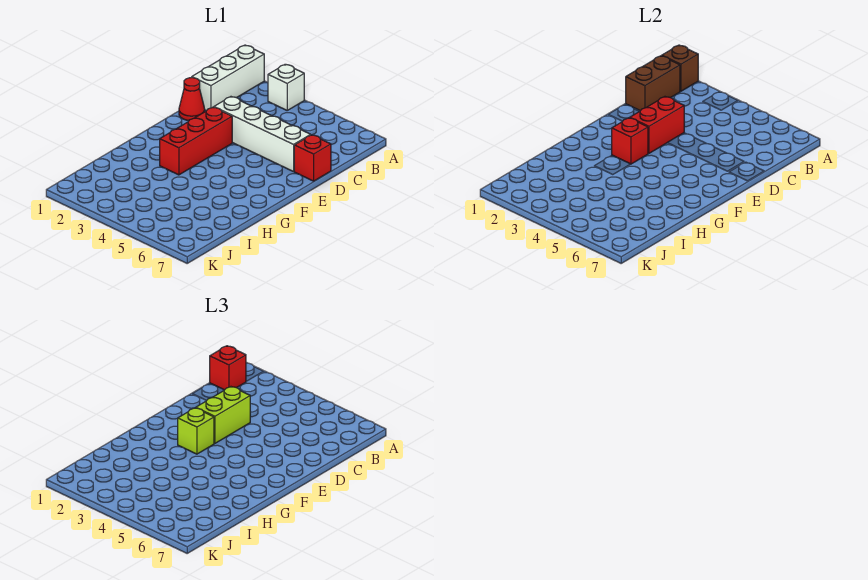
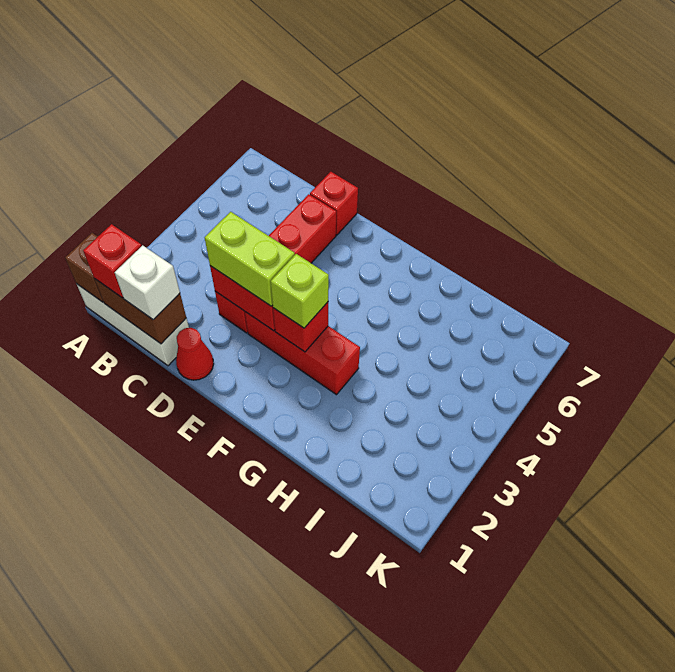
white 1x1 brick [268,64,304,110] -> white 1x1 brick moved to [115,245,180,320]
white 1x4 brick [214,97,310,172] -> red 1x4 brick [215,194,336,333]

